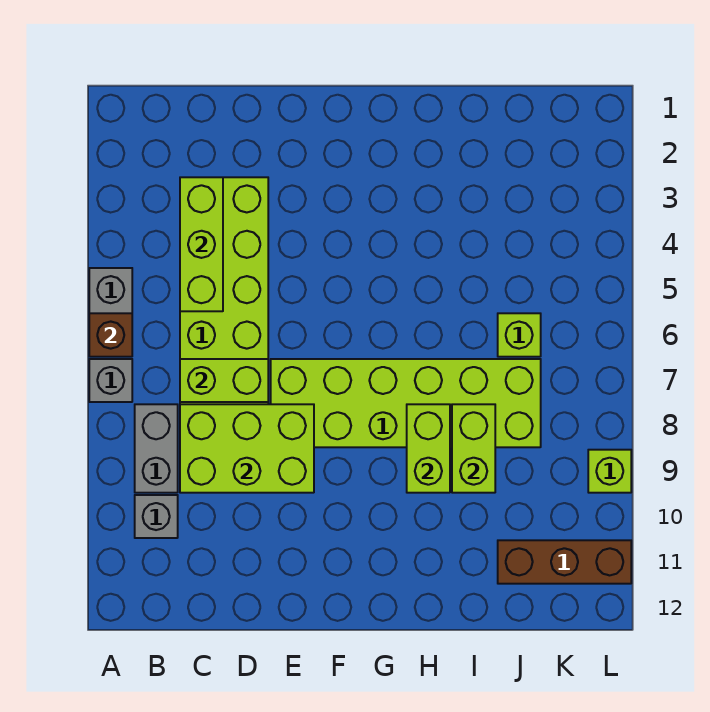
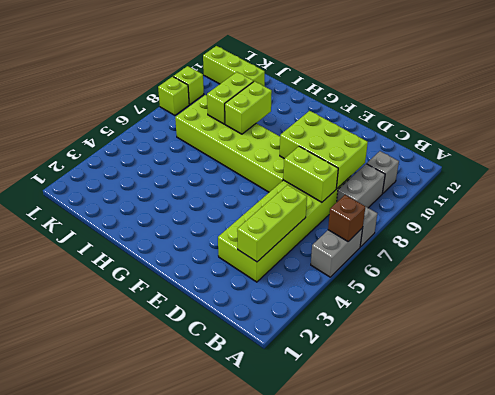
lime 1x1 brick [498,313,541,357] -> lime 1x1 brick moved to [158,77,189,115]
brown 1x3 brick [498,540,631,584] -> lime 1x3 brick [203,46,265,86]

